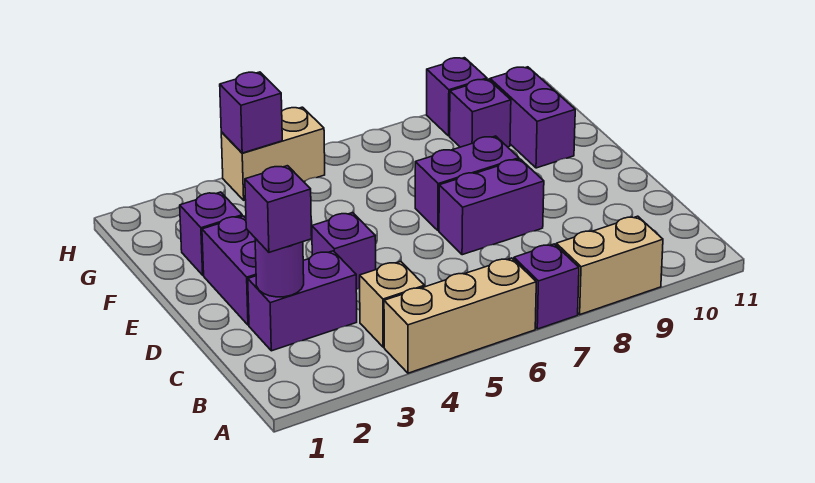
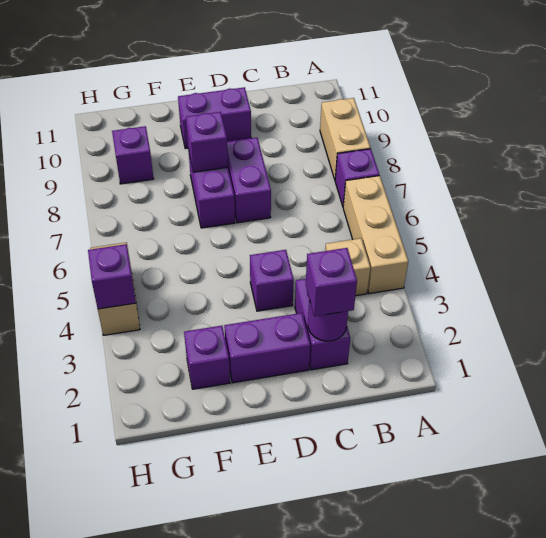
purple 1x2 brick [490,67,575,168] -> purple 1x2 brick moved to [178,87,251,149]
purple 1x1 brick [427,58,487,136] -> purple 1x1 brick moved to [186,112,228,172]

